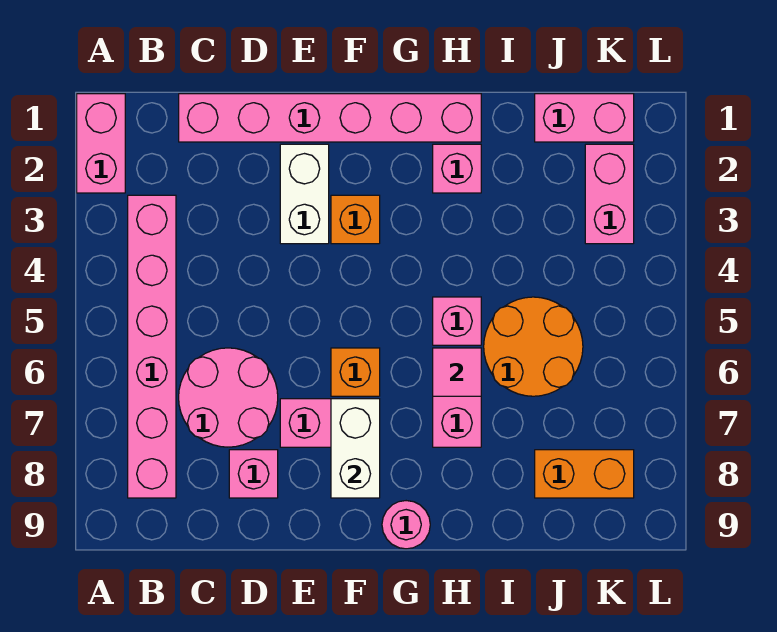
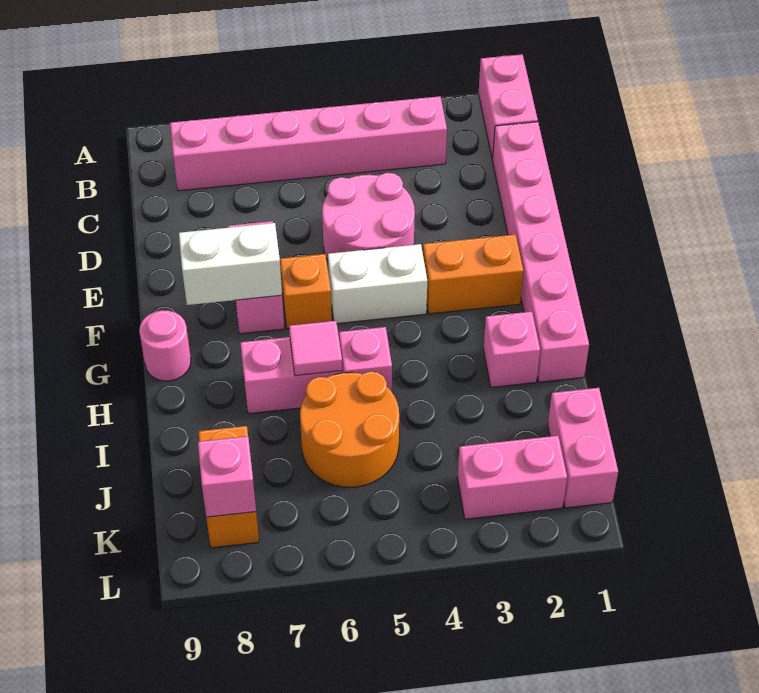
pink 1x2 brick [77,94,125,193] -> pink 1x2 brick turned to [478,54,538,159]
pink 2x2 round brick [179,348,278,447] -> pink 2x2 round brick moved to [322,173,415,261]
pink 1x1 brick [229,450,278,498] -> pink 1x1 brick moved to [198,436,256,517]
white 1x2 brick [280,144,329,244] -> white 1x2 brick moved to [328,244,427,324]
orange 1x1 brick [331,195,380,244] -> orange 1x2 brick [423,234,523,314]

